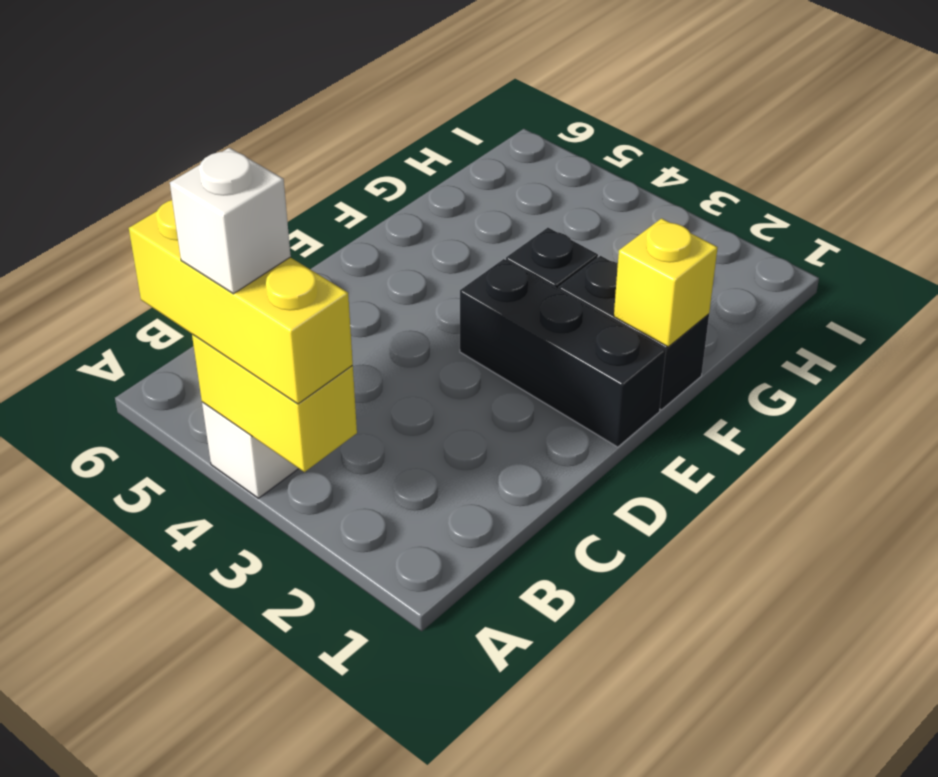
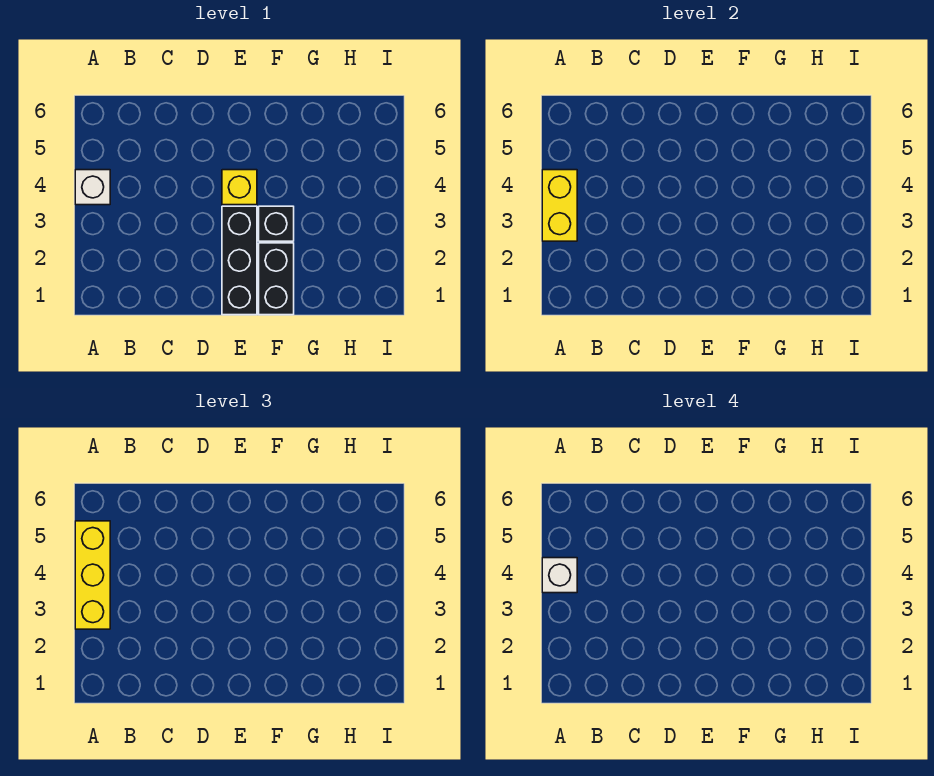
yellow 1x1 brick [614,218,718,347] -> yellow 1x1 brick moved to [222,170,257,205]

